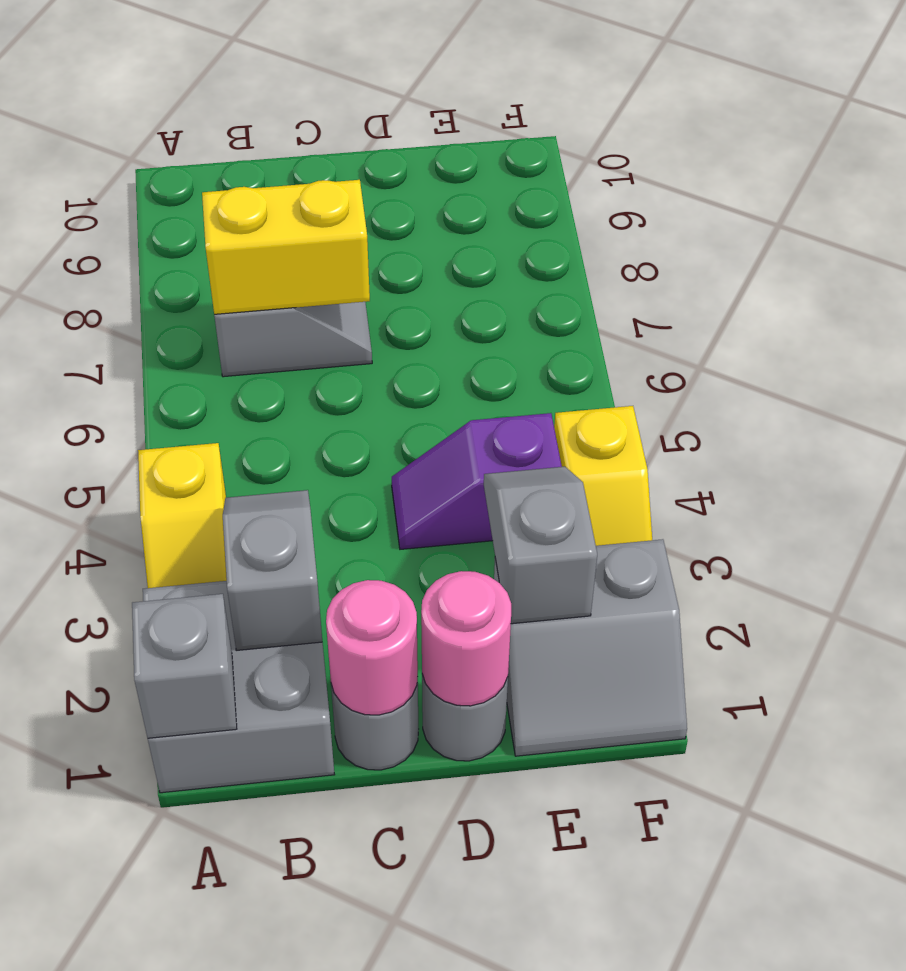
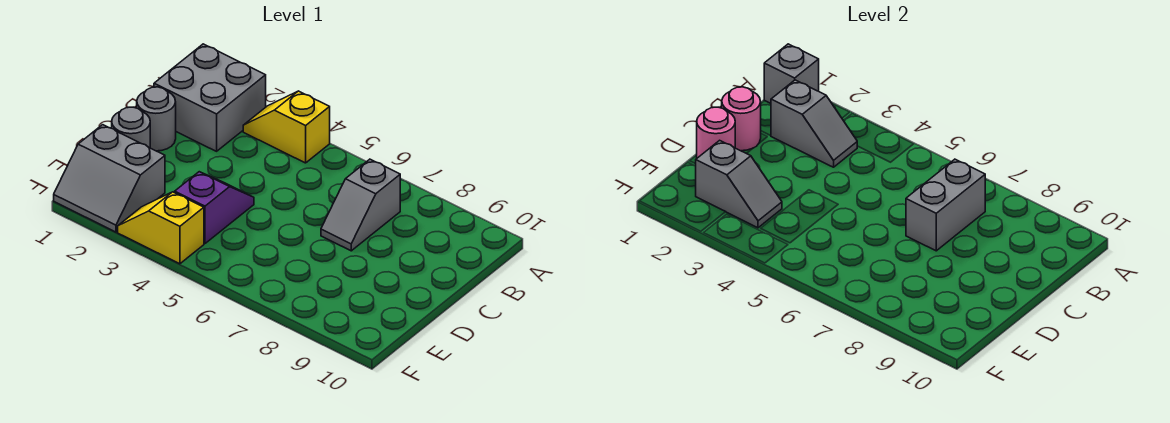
yellow 1x2 brick [202,180,370,314] -> grey 1x2 brick [906,159,985,251]
grey 2x2 slope [494,539,687,756] -> grey 2x2 slope turned to [54,125,165,232]

